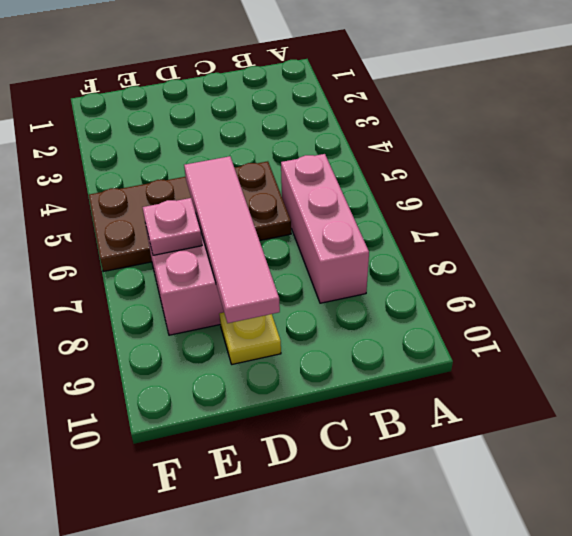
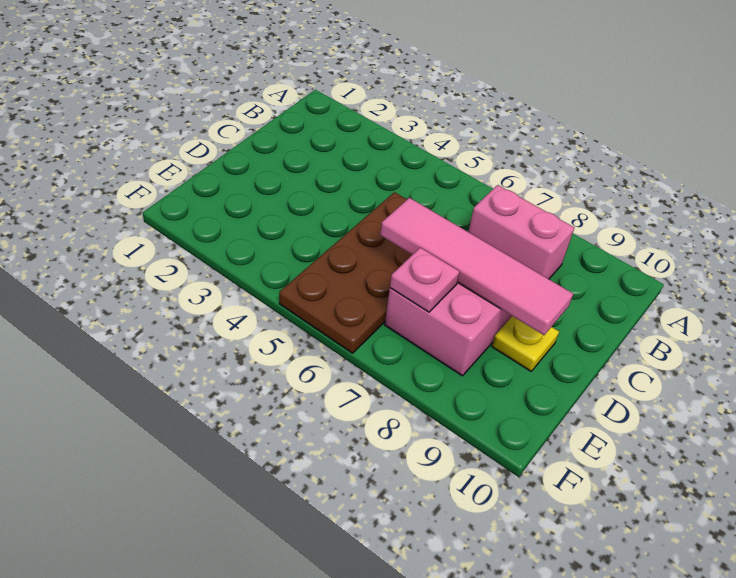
pink 1x3 brick [281,154,369,303] -> pink 1x2 brick [468,185,574,279]

